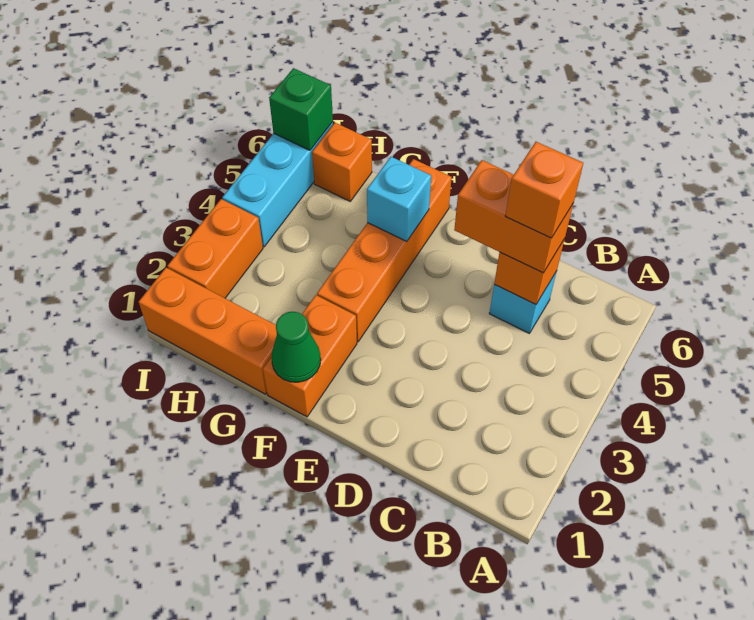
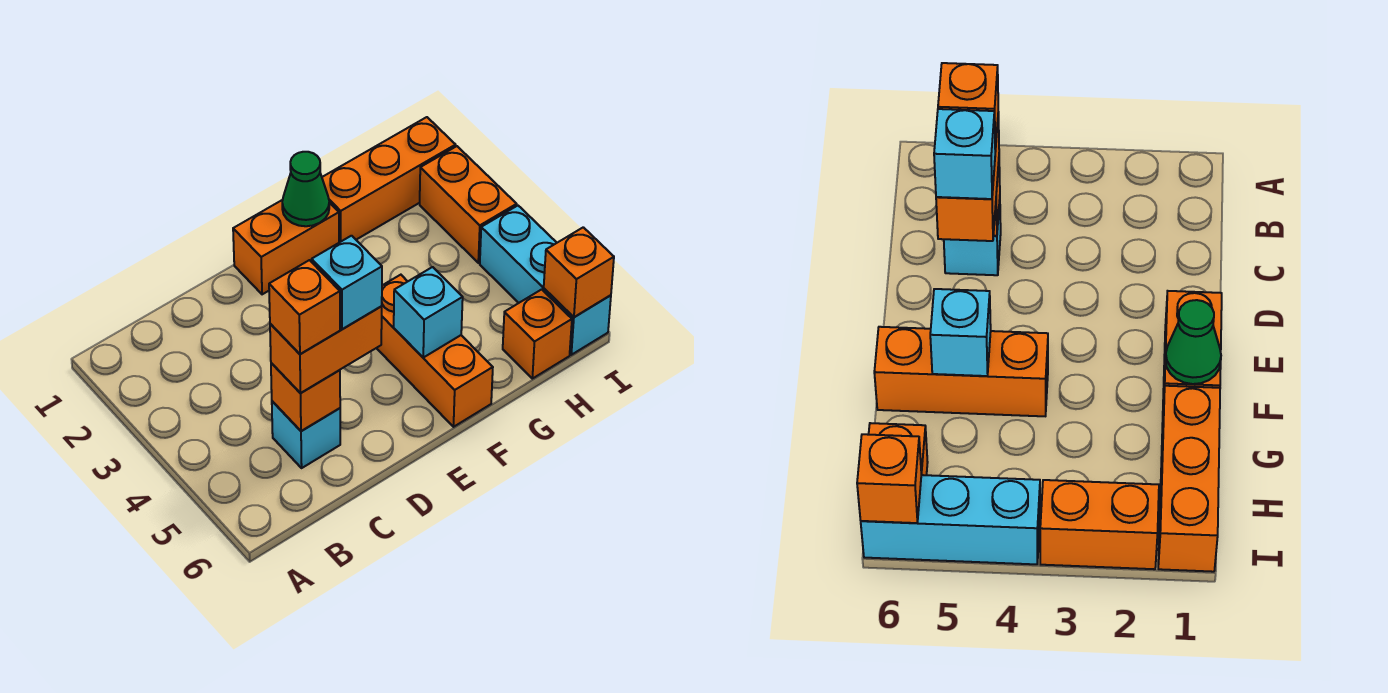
none -> cyan 1x1 brick [312,236,382,329]
orange 1x2 brick [263,295,357,417] -> orange 1x2 brick turned to [233,200,339,294]
orange 1x4 brick [317,159,452,342] -> orange 1x3 brick [377,275,493,427]
green 1x1 brick [269,68,333,150] -> orange 1x1 brick [544,227,614,317]

